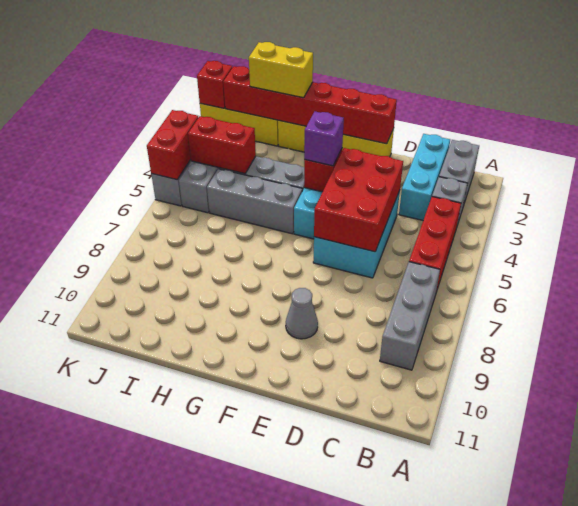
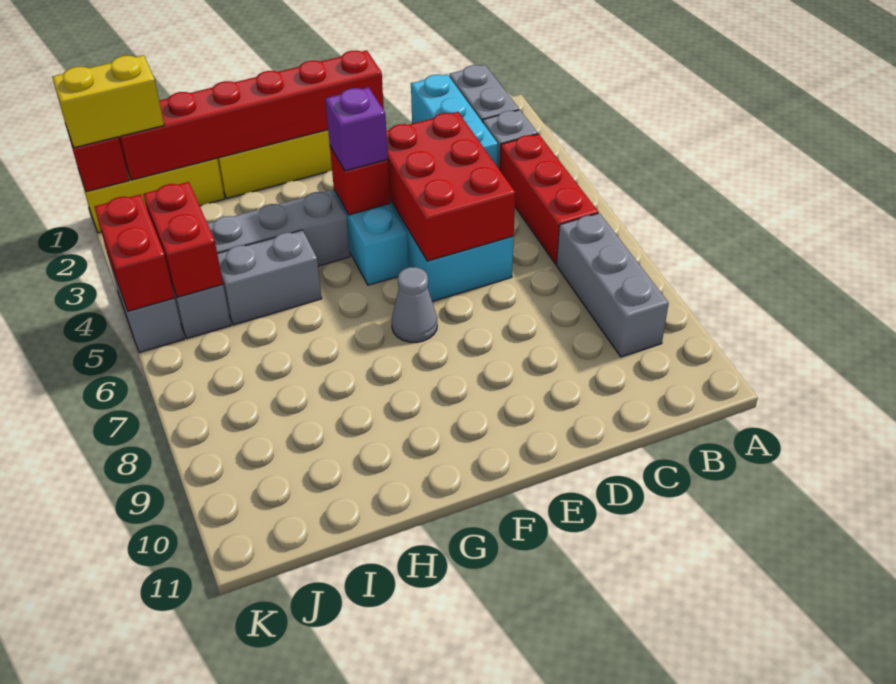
grey 1x1 cone [286,288,318,339] -> grey 1x1 cone moved to [392,267,437,342]
grey 1x3 brick [207,169,302,234] -> grey 1x2 brick [217,230,322,325]
yellow 1x2 brick [249,42,313,98] -> yellow 1x2 brick moved to [52,55,164,148]
red 1x2 brick [188,116,256,174] -> red 1x2 brick turned to [143,182,223,297]

